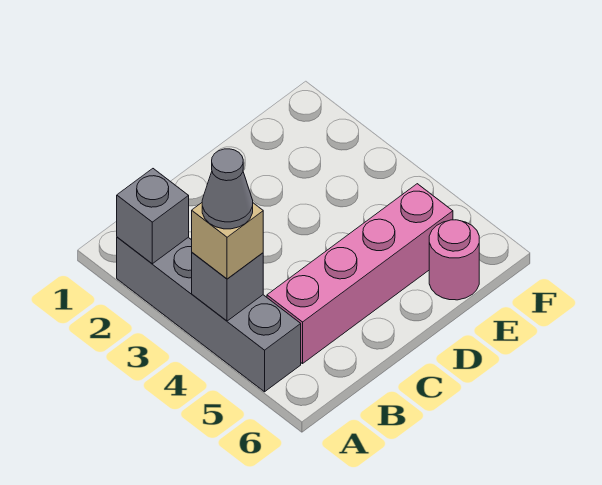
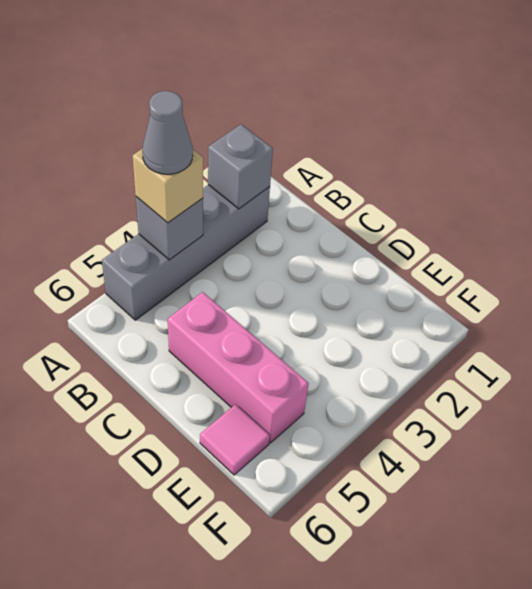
pink 1x4 brick [267,184,453,364] -> pink 1x3 brick [168,292,309,443]
pink 1x1 round brick [429,220,479,300] -> pink 1x1 tile [200,404,270,475]

